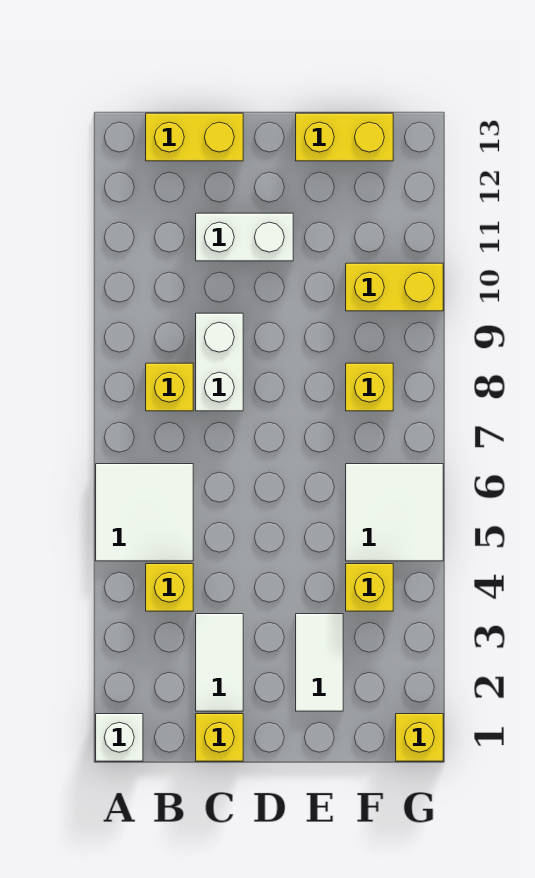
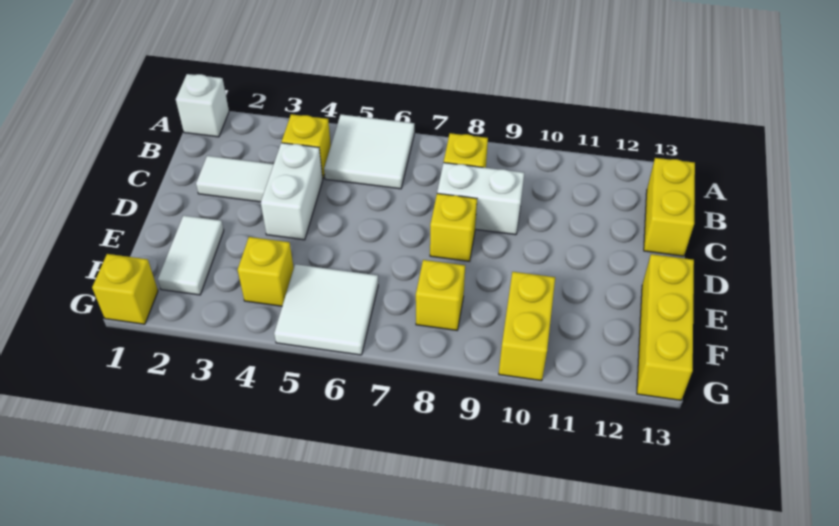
yellow 1x1 brick [196,714,243,761] -> yellow 1x1 brick moved to [430,193,477,261]
white 1x2 brick [196,213,293,261] -> white 1x2 brick moved to [261,143,323,240]
white 1x2 tile [296,614,343,711] -> white 1x2 tile turned to [158,216,224,295]
yellow 1x2 brick [296,113,393,161] -> yellow 1x3 brick [637,254,694,400]

